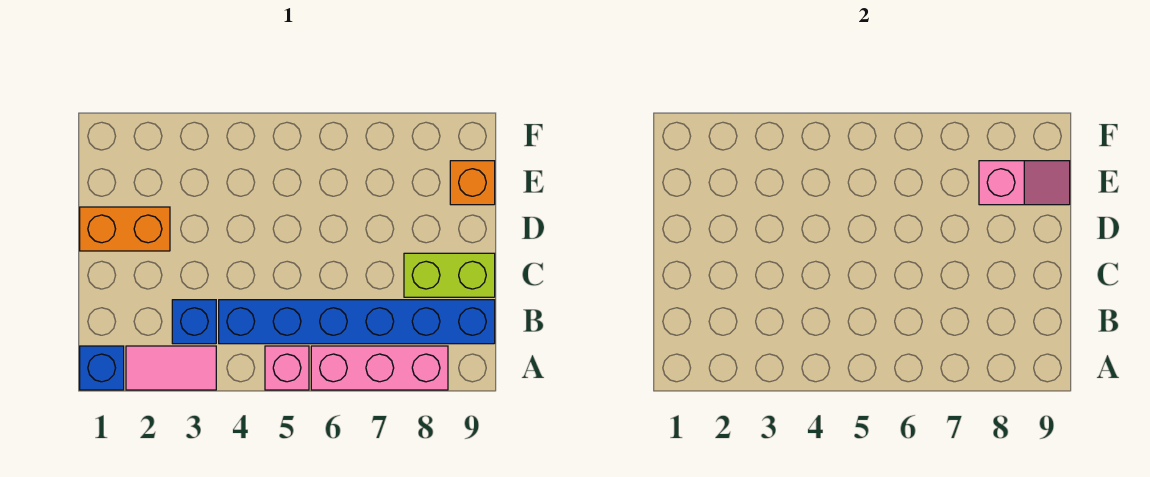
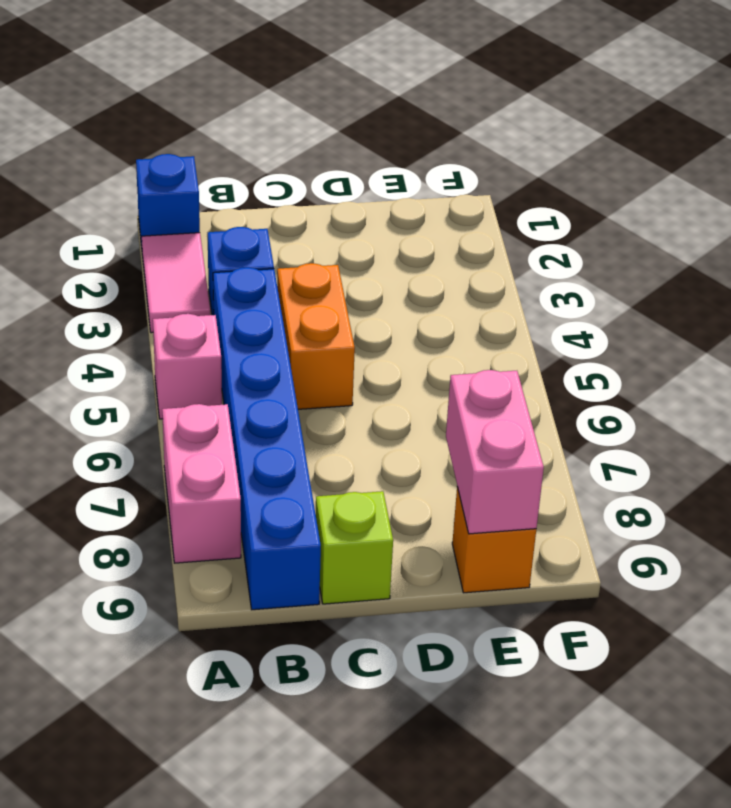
pink 1x3 brick [311,346,448,390] -> pink 1x2 brick [162,404,241,563]
lime 1x2 brick [404,253,495,297] -> lime 1x1 brick [316,491,393,604]
orange 1x2 brick [80,207,170,251] -> orange 1x2 brick moved to [277,263,355,409]
pink 1x2 slope [979,161,1070,205] -> pink 1x2 brick [446,370,544,534]

